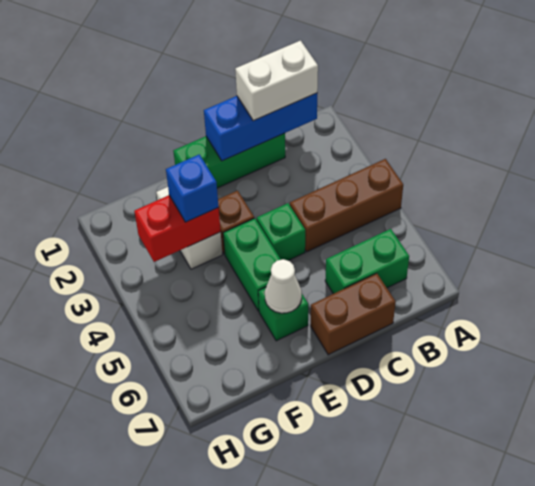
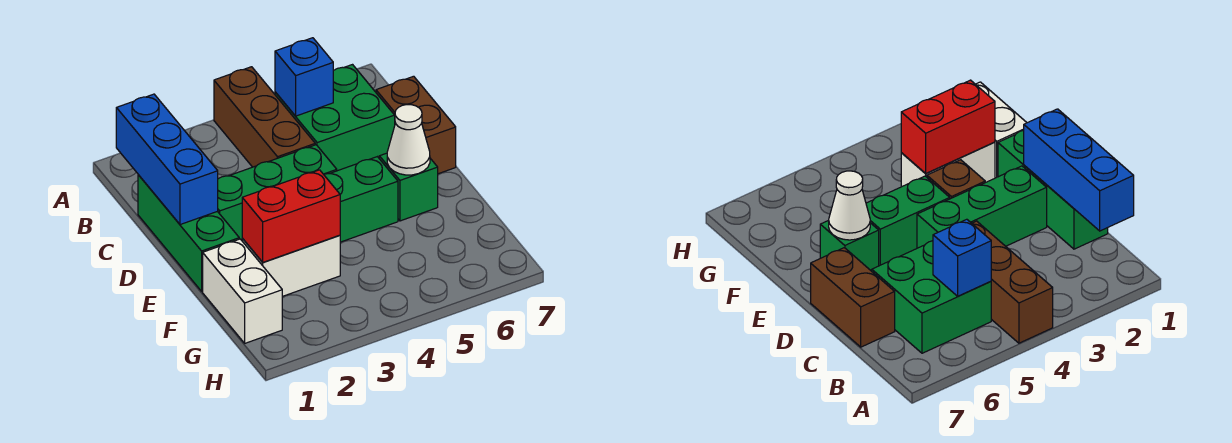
white 1x2 brick [235,41,318,121] -> white 1x2 brick moved to [203,239,282,343]
green 1x2 brick [325,229,409,294] -> green 2x2 brick [275,65,395,171]
green 1x1 brick [257,203,305,261] -> green 1x3 brick [218,145,337,240]
red 1x2 brick [134,195,221,262] -> red 1x2 brick turned to [242,170,340,262]
blue 1x1 brick [166,154,219,222] -> blue 1x1 brick moved to [275,38,333,116]

